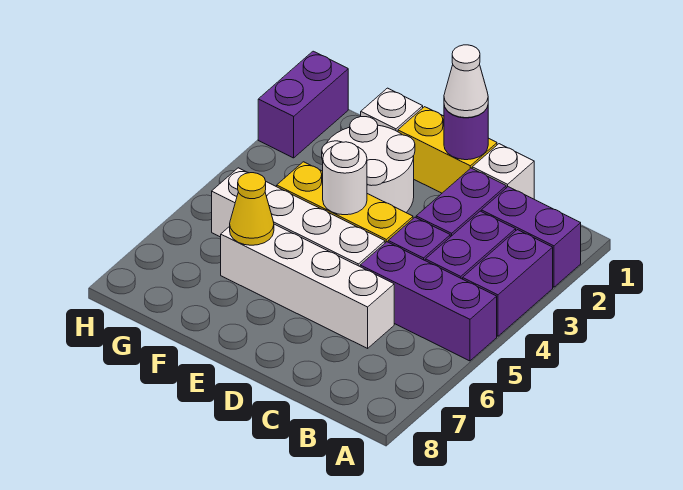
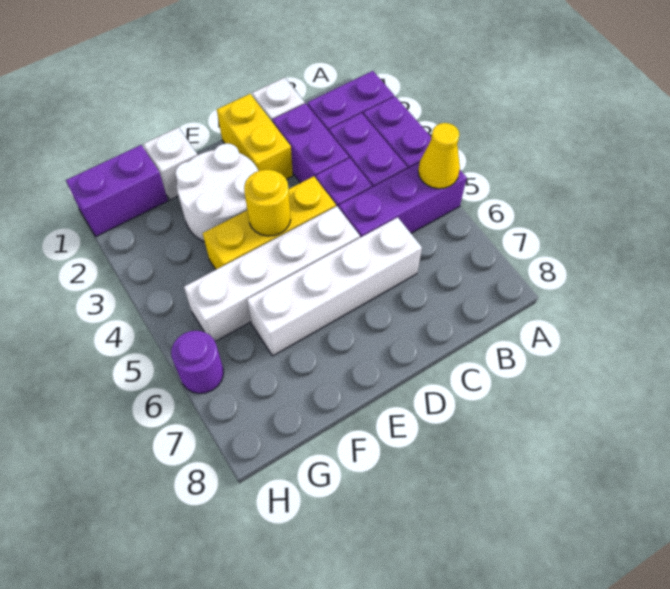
yellow 1x2 brick [398,107,497,193] -> yellow 1x2 brick turned to [217,94,293,179]
purple 1x1 round brick [444,106,488,160] -> purple 1x1 round brick moved to [171,331,223,394]
white 1x1 cone [444,45,488,118] -> none
white 1x1 round brick [323,142,367,215] -> yellow 1x1 round brick [244,170,291,236]
yellow 1x1 cone [230,173,274,245] -> yellow 1x1 cone moved to [418,123,460,189]
purple 1x2 brick [258,51,348,158] -> purple 1x2 brick turned to [66,145,168,236]

